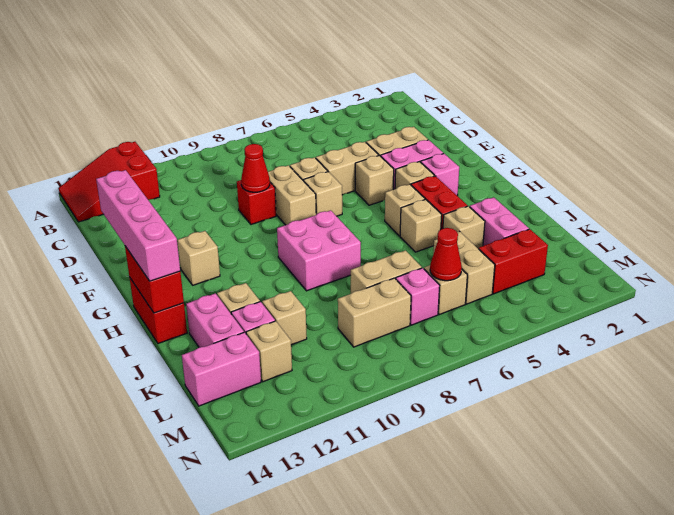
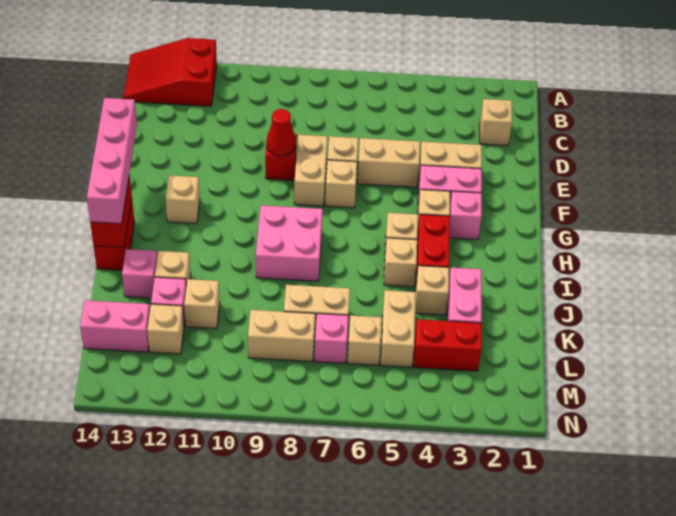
tan 1x1 brick [355,155,394,205] -> tan 1x1 brick moved to [480,99,512,146]
pink 1x2 brick [186,293,244,347] -> pink 1x1 brick [122,249,157,298]
red 1x1 cone [430,228,462,281] -> none

